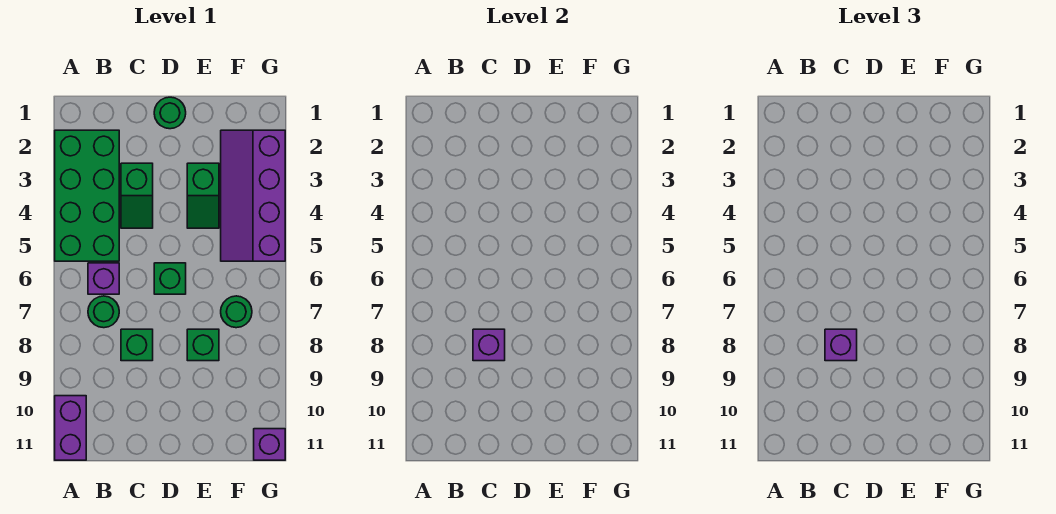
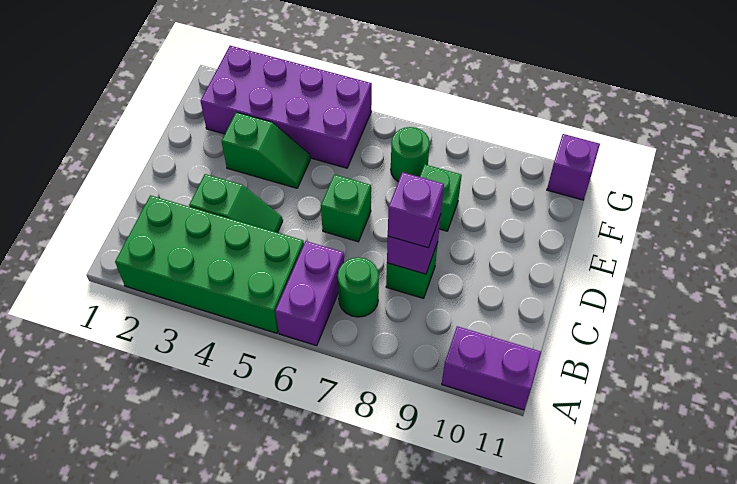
purple 1x1 brick [88,263,119,294] -> purple 1x2 brick [275,241,344,346]
green 1x1 round brick [154,97,186,129] -> none
purple 2x4 slope [221,130,285,261] -> purple 2x4 brick [201,46,372,168]

